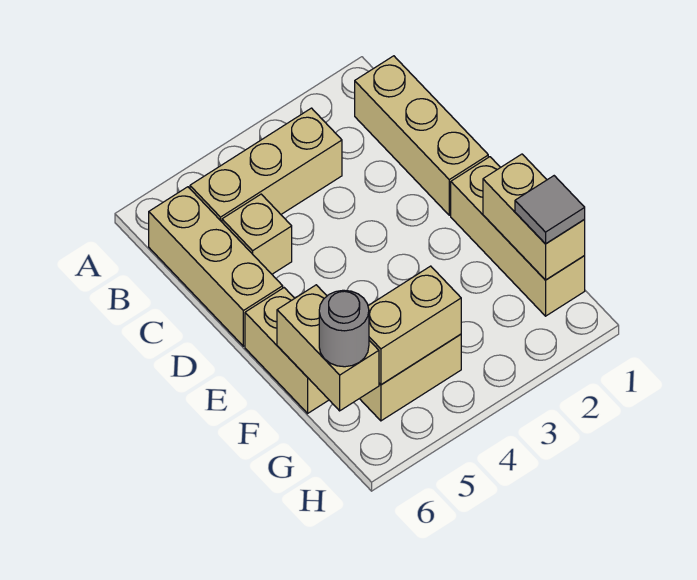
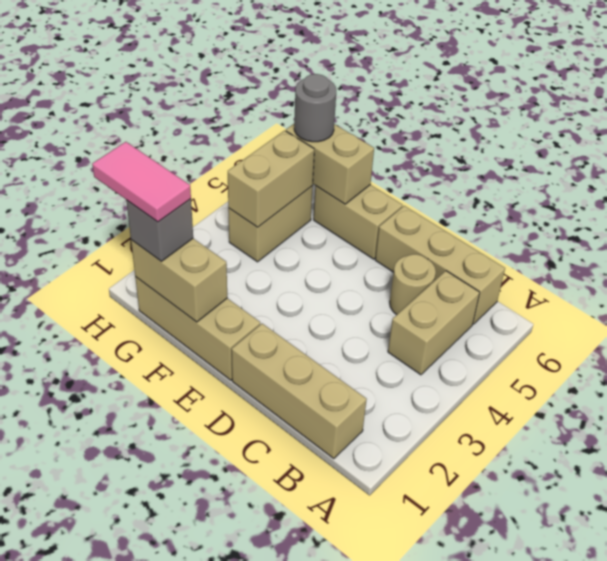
tan 1x3 brick [190,108,342,222] -> tan 1x2 brick [388,271,480,375]
tan 1x1 brick [222,194,292,274] -> tan 1x1 round brick [390,254,436,315]
grey 1x1 tile [515,176,585,244] -> grey 1x1 brick [126,199,193,261]
none -> pink 1x2 tile [92,142,191,222]

